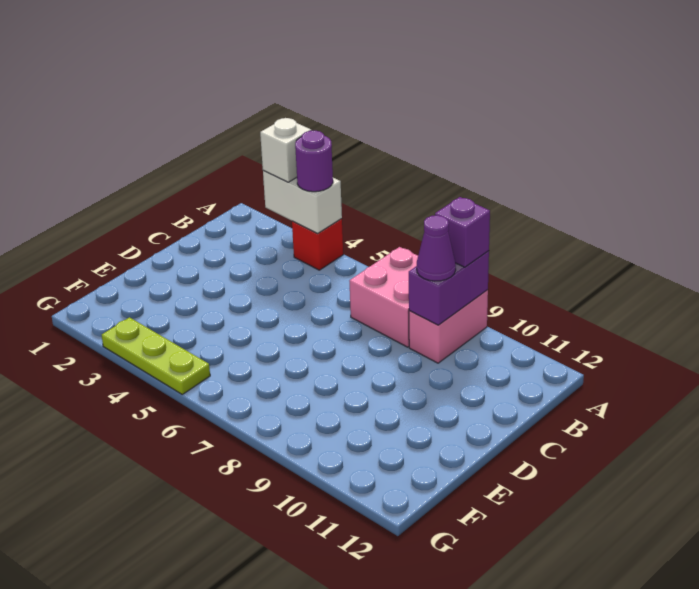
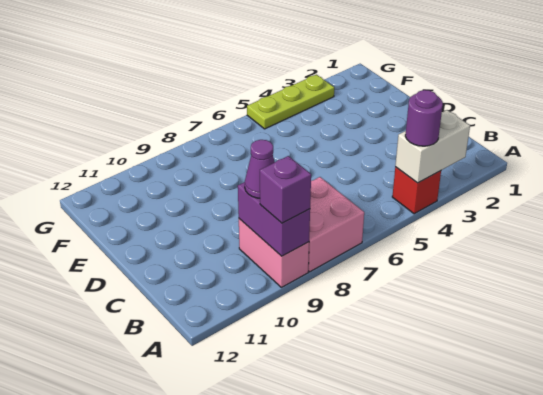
white 1x1 brick [260,118,311,182] -> none

